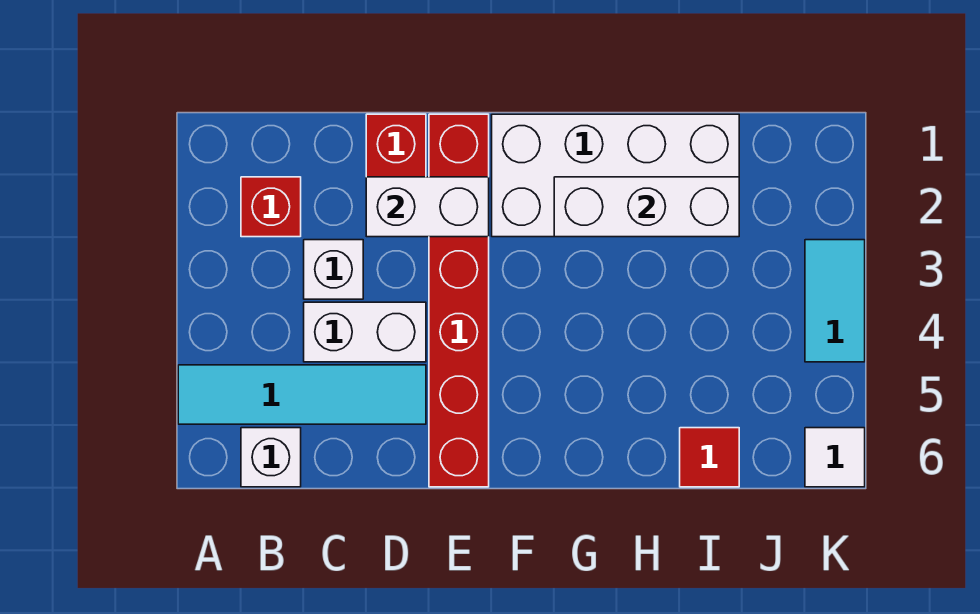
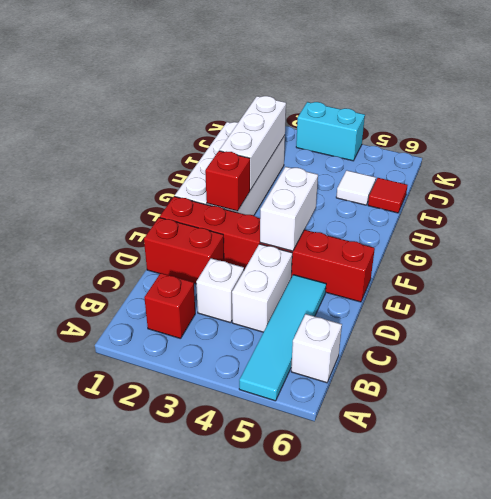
white 1x2 brick [366,177,489,237] -> white 1x2 brick moved to [260,167,318,251]
none -> red 1x1 brick [205,151,250,211]
cyan 1x2 tile [805,240,865,362] -> cyan 1x2 brick [296,102,365,161]
white 1x1 tile [805,428,865,487] -> white 1x1 tile moved to [336,170,376,205]

